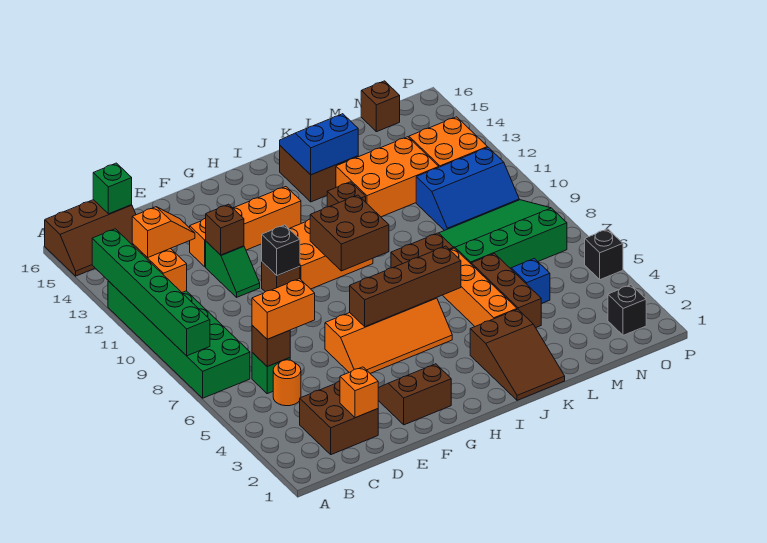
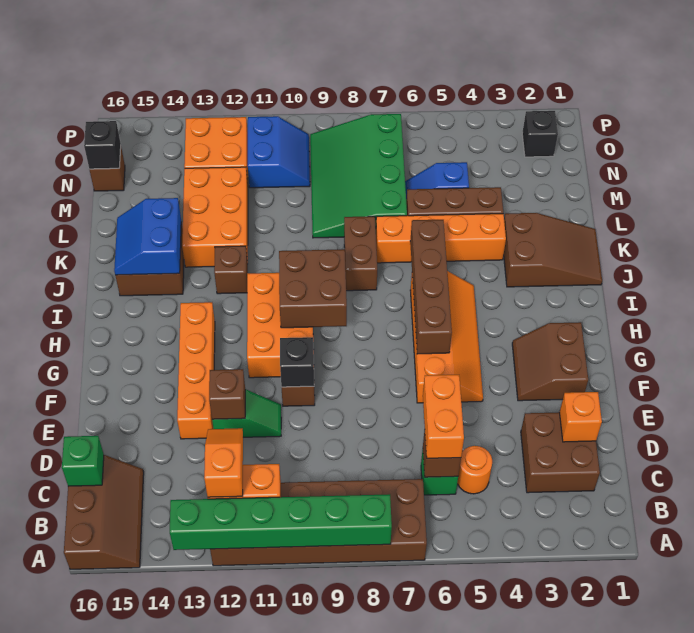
green 2x6 brick [108,281,250,398] -> brown 2x6 brick [210,479,427,566]
blue 2x3 slope [416,147,519,231] -> blue 2x2 slope [248,116,310,188]
black 1x1 brick [585,229,623,280] -> black 1x1 brick moved to [84,121,121,169]

